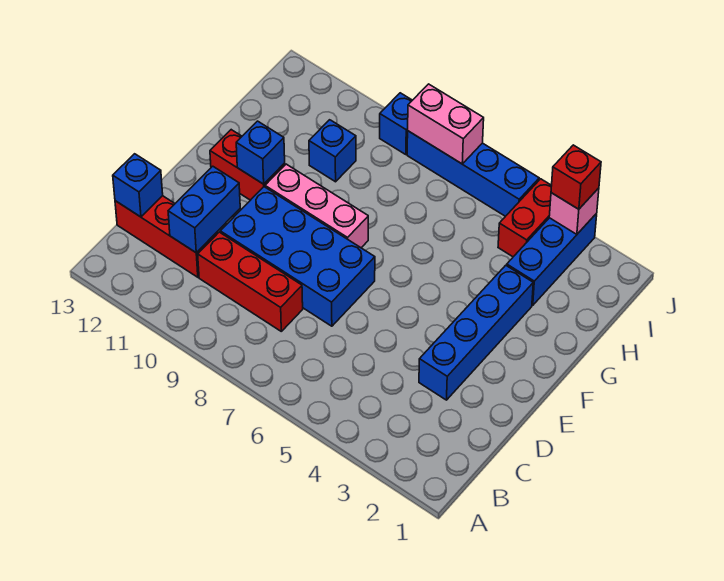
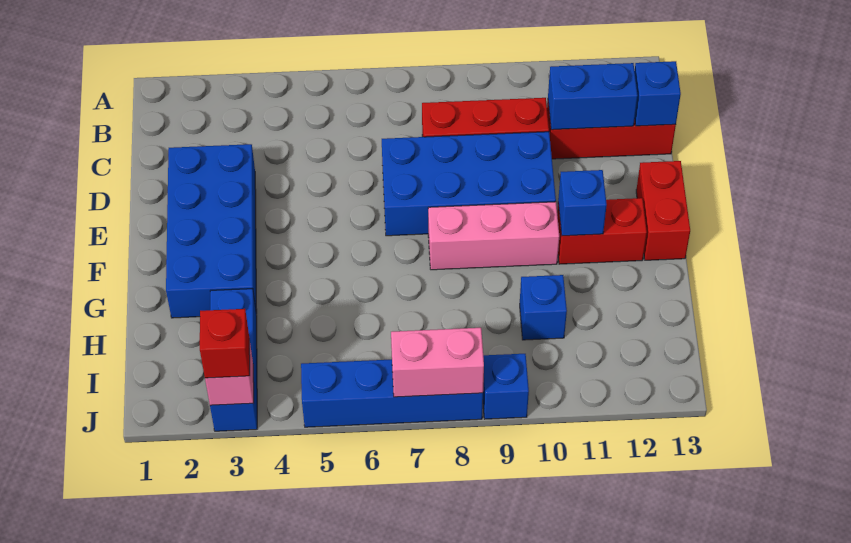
blue 1x2 brick [168,166,240,253] -> blue 1x2 brick turned to [548,63,638,130]
blue 1x4 brick [419,265,533,400] -> blue 2x4 brick [166,144,257,318]
red 1x2 brick [498,179,552,257] -> red 1x2 brick moved to [636,161,690,260]

